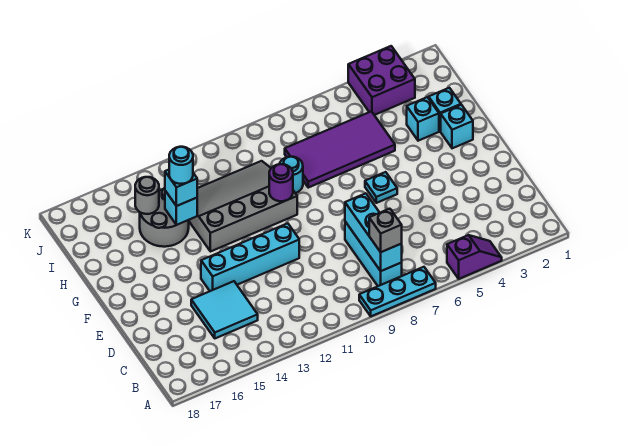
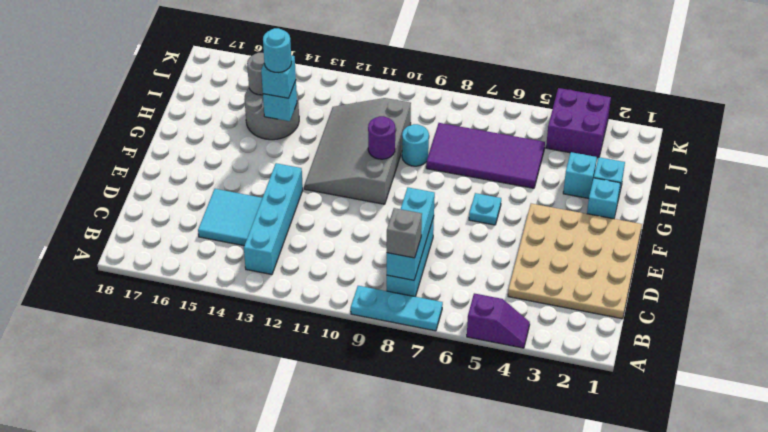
none -> tan 4x4 plate [508,204,642,319]
cyan 1x4 brick [201,223,299,291] -> cyan 1x4 brick turned to [244,163,303,275]
grey 3x4 slope [189,161,297,252] -> grey 3x4 slope turned to [304,98,411,204]

